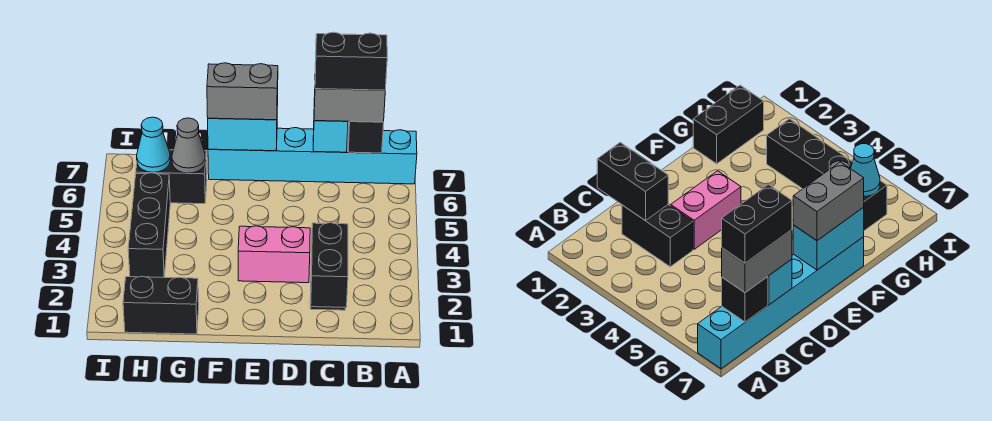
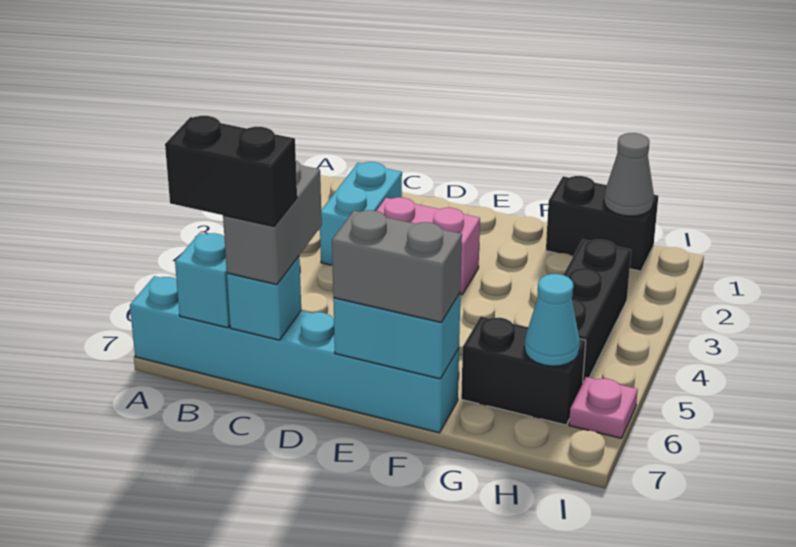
black 1x1 brick [348,121,384,153] -> cyan 1x1 brick [175,233,230,328]
grey 1x2 brick [314,89,385,122] -> grey 1x2 brick turned to [223,161,322,285]
black 1x2 brick [311,223,348,308] -> none
black 1x2 brick [622,205,693,267] -> cyan 1x2 brick [320,162,402,265]
grey 1x1 cone [172,118,206,173] -> grey 1x1 cone moved to [604,133,654,216]
none -> pink 1x1 plate [569,377,638,438]

